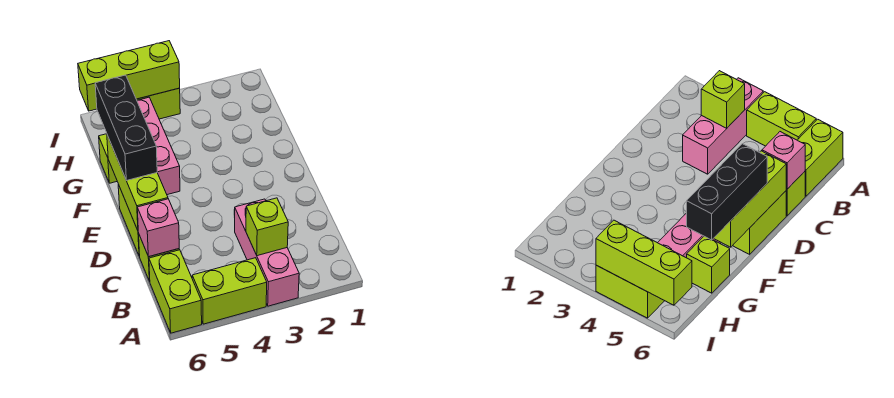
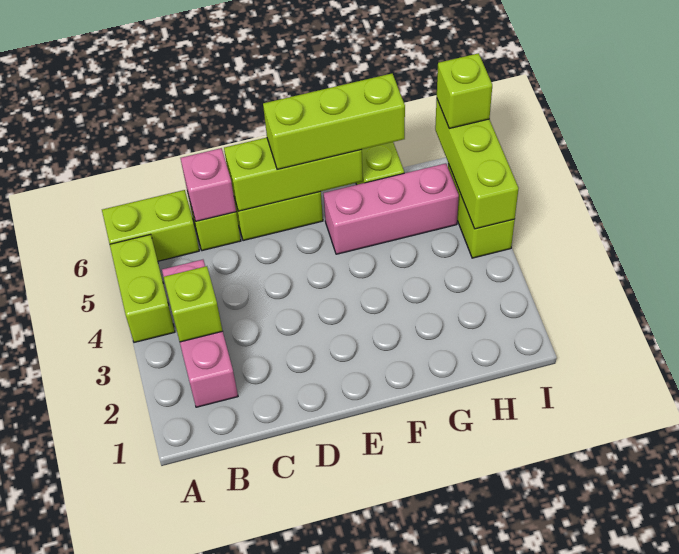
pink 1x3 brick [235,199,299,306] -> pink 1x3 brick turned to [162,260,238,407]
black 1x3 brick [95,75,157,181] -> lime 1x3 brick [263,74,405,170]
none -> lime 1x1 brick [437,53,492,128]

